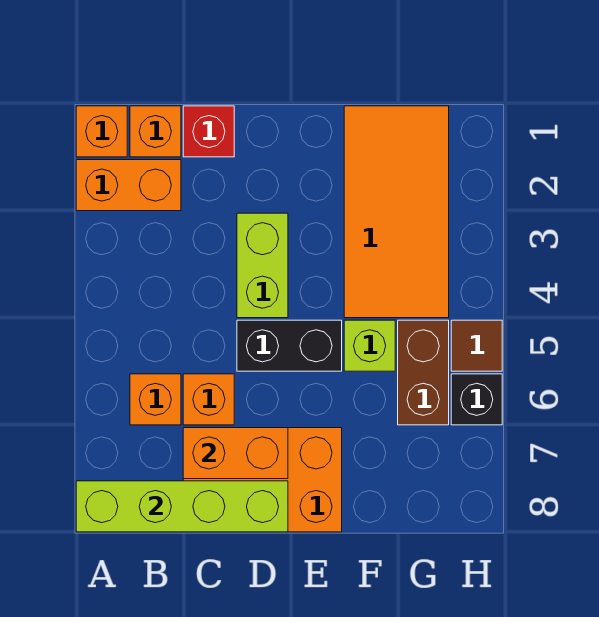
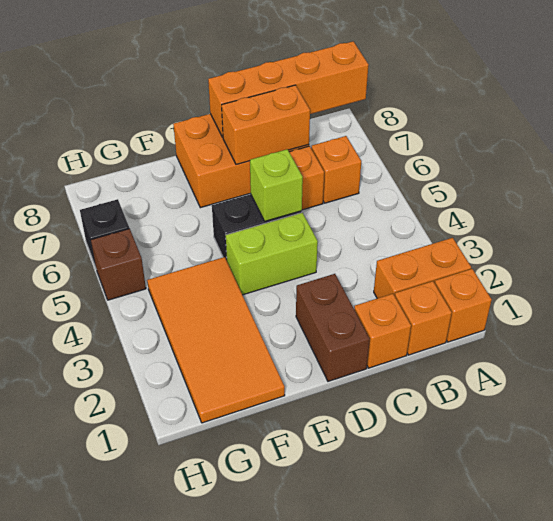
lime 1x4 brick [76,481,288,532] -> orange 1x4 brick [208,41,369,137]
red 1x1 brick [183,106,234,157] -> orange 1x1 brick [354,294,411,368]
lime 1x2 brick [237,213,288,318] -> lime 1x2 brick turned to [226,213,318,295]
lime 1x1 brick [344,320,395,371] -> lime 1x1 brick moved to [250,149,303,221]
brown 1x2 brick [398,320,449,425] -> brown 1x2 brick moved to [296,274,370,381]
brown 1x1 tile [451,320,502,371] -> brown 1x1 brick [91,229,146,300]

